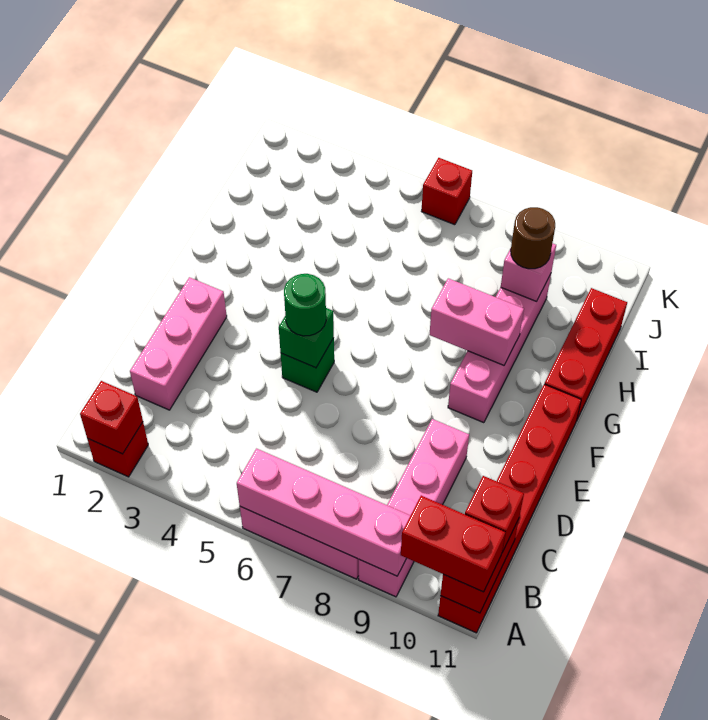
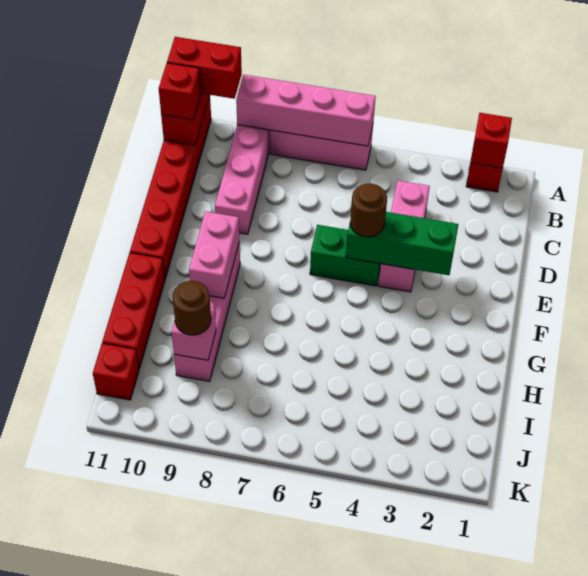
pink 1x3 brick [130,277,227,410] -> pink 1x3 brick moved to [378,181,430,292]
green 1x1 brick [281,338,334,392] -> green 1x2 brick [310,225,381,286]
green 1x1 brick [279,308,334,368] -> green 1x3 brick [346,212,458,275]
green 1x1 round brick [284,274,326,336] -> brown 1x1 round brick [350,184,387,237]
pink 1x2 brick [429,278,524,365] -> pink 1x2 brick turned to [189,211,239,298]
red 1x1 brick [421,158,472,225] -> red 1x1 brick moved to [93,343,139,400]

